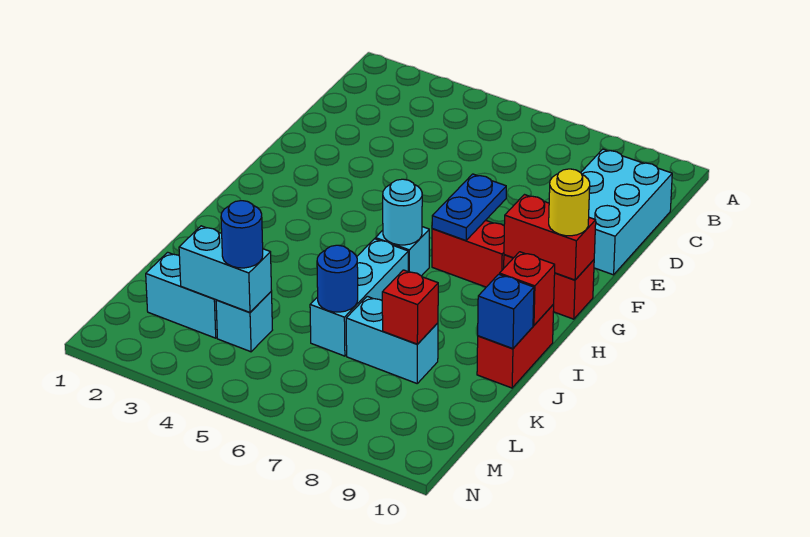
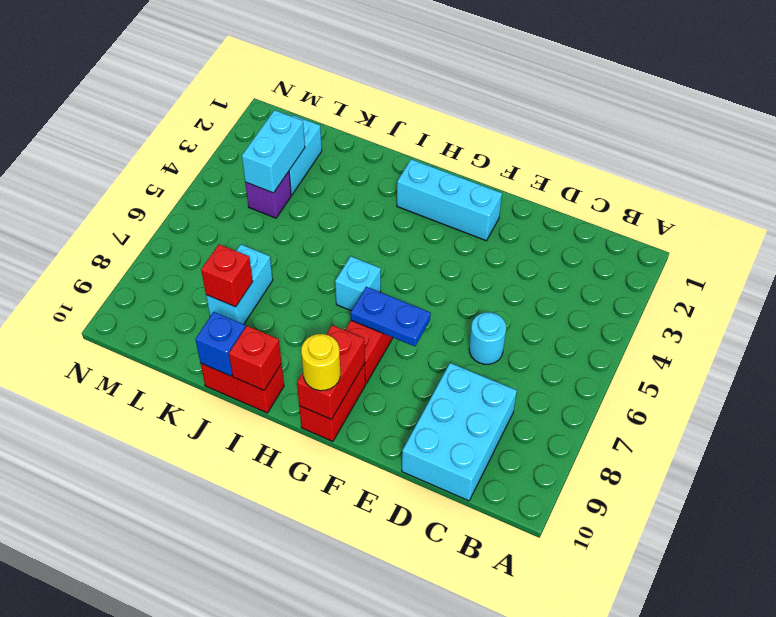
cyan 2x3 brick [581,149,672,275] -> cyan 2x3 brick turned to [402,363,517,501]
cyan 1x1 round brick [383,179,422,245] -> cyan 1x1 round brick moved to [469,312,506,364]
cyan 1x3 brick [310,239,408,356] -> cyan 1x3 brick moved to [397,159,502,241]
blue 1x1 round brick [317,245,358,312] -> none
cyan 1x1 brick [216,292,272,352] -> purple 1x1 brick [245,172,291,218]
blue 1x1 round brick [221,201,263,268] -> none

